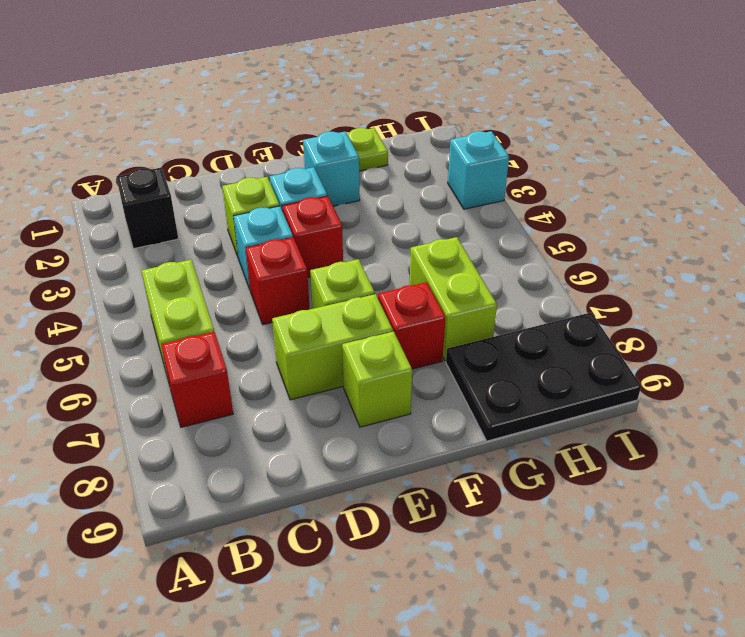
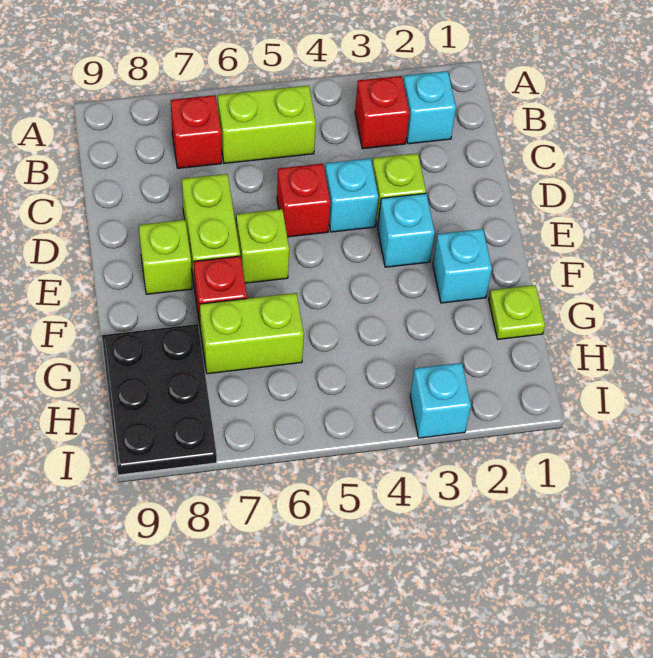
black 1x1 brick [116,168,178,249] -> cyan 1x1 brick [403,71,456,144]
red 1x1 brick [282,196,343,278] -> red 1x1 brick moved to [355,76,409,149]

